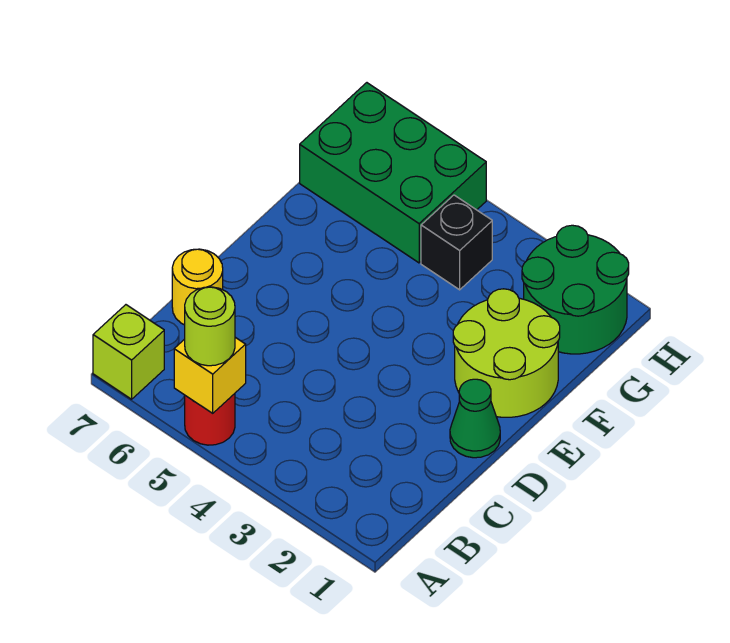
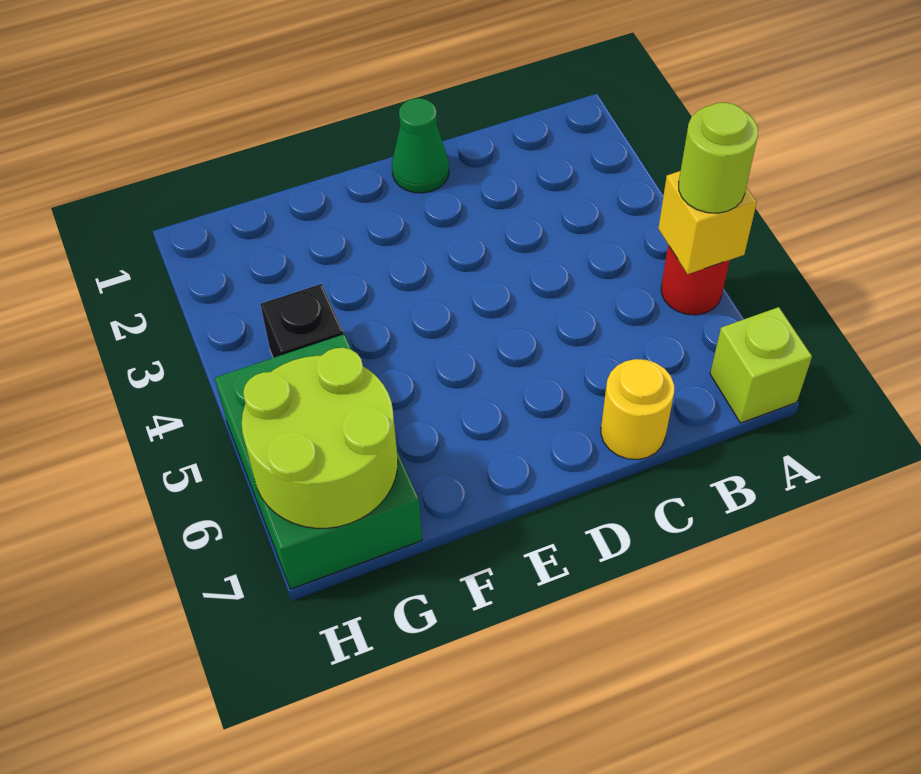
lime 2x2 round brick [453,289,560,417] -> lime 2x2 round brick moved to [242,348,398,528]
green 2x2 round brick [522,225,629,354] -> none

